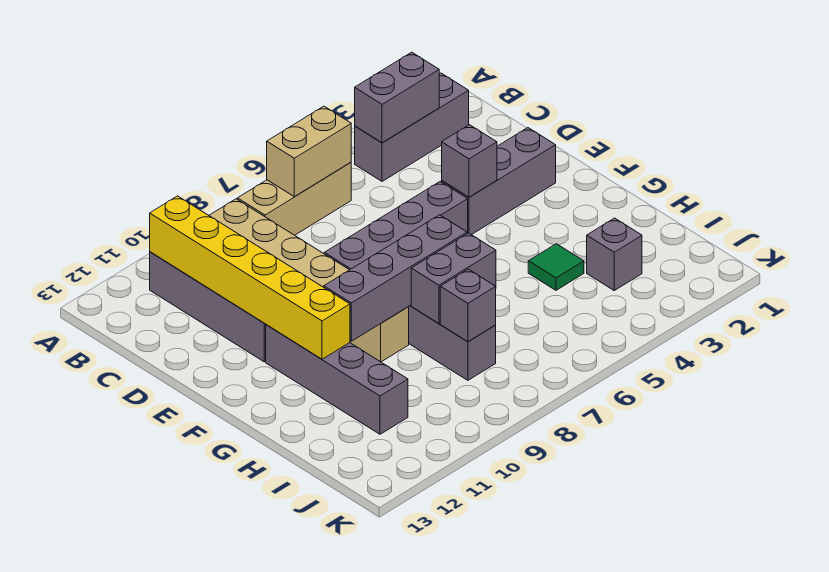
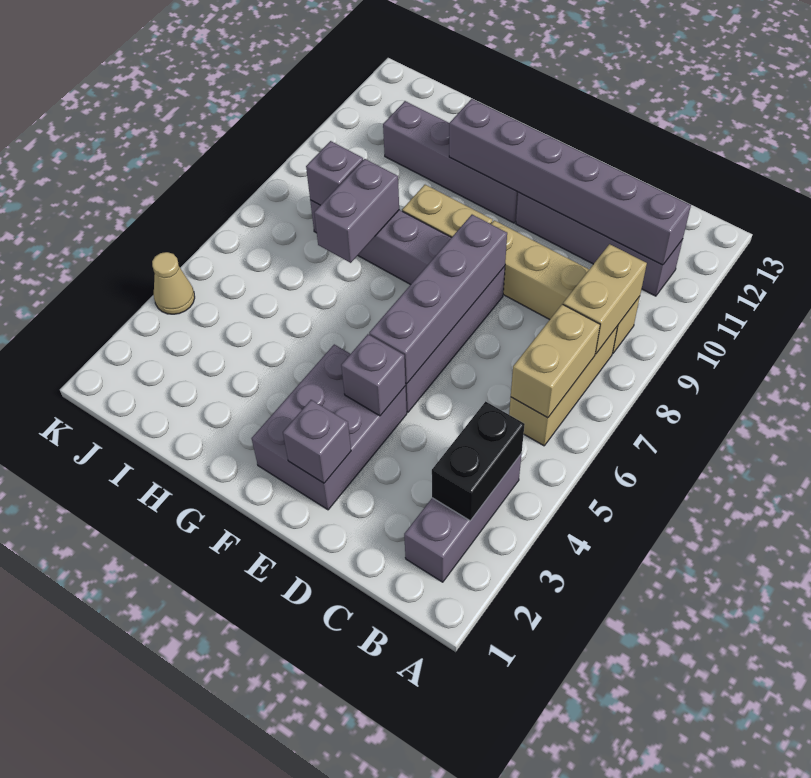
grey 1x2 brick [355,52,439,143] -> black 1x2 brick [432,401,525,521]
none -> tan 1x2 brick [563,244,647,354]
yellow 1x6 brick [150,196,350,359] -> grey 1x6 brick [449,99,691,265]
grey 1x3 brick [442,128,556,235] -> grey 2x3 brick [252,344,407,510]
grey 1x4 brick [324,215,467,341] -> grey 1x4 brick moved to [369,215,507,384]
green 1x1 tile [528,244,584,290] -> none
grey 1x1 brick [587,218,642,290] -> grey 1x1 brick moved to [283,400,351,483]
none -> tan 1x1 cone [152,252,195,314]

